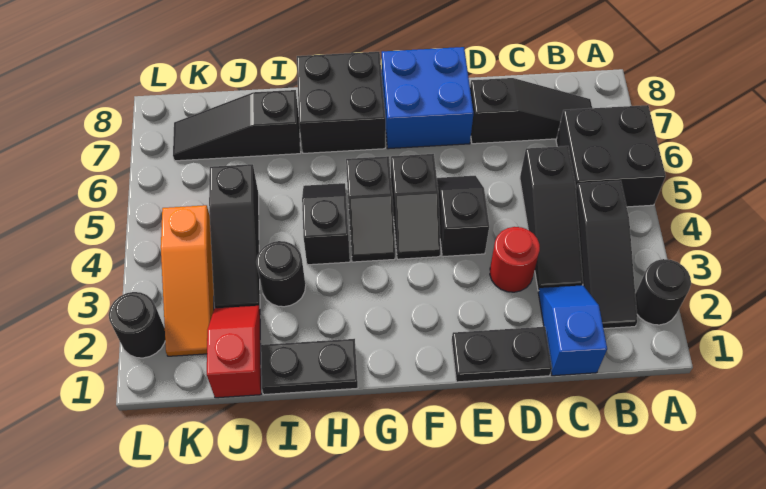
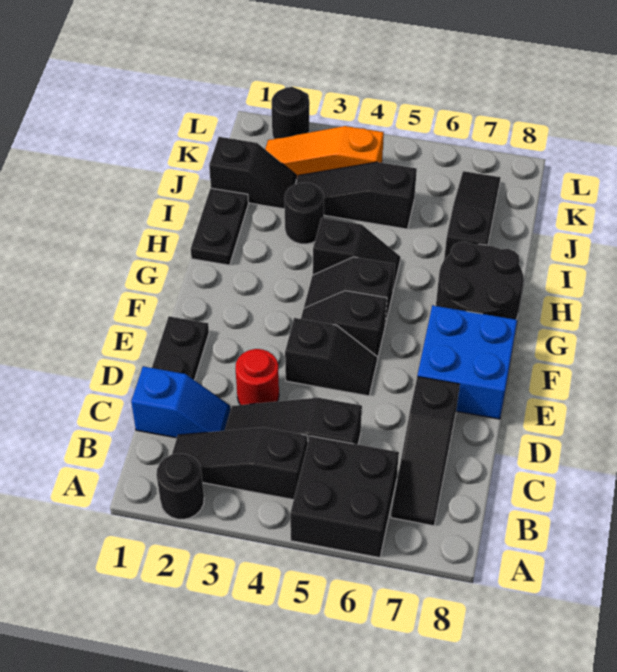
black 2x2 brick [297,52,386,153] -> black 2x2 round brick [436,242,524,320]
red 1x2 slope [207,306,261,398] -> black 1x2 slope [209,137,296,209]

